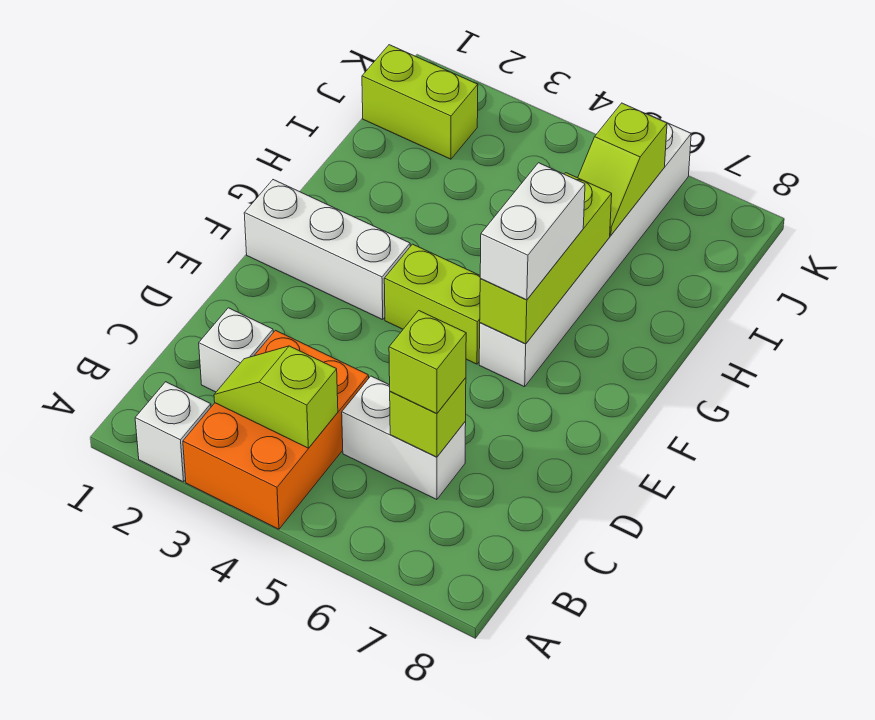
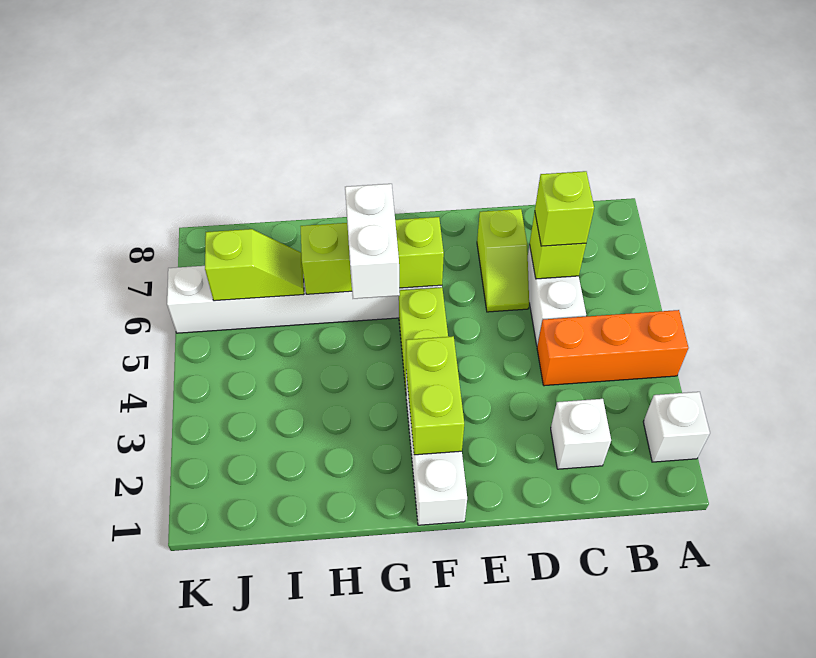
orange 2x3 brick [183,330,369,529] -> orange 1x3 brick [537,310,688,386]
lime 1x2 slope [214,346,338,448] -> lime 1x2 slope moved to [477,209,529,312]
white 1x2 brick [480,163,585,300] -> white 1x2 brick turned to [345,184,400,299]
lime 1x2 brick [362,45,478,159] -> lime 1x2 brick moved to [406,336,464,455]

